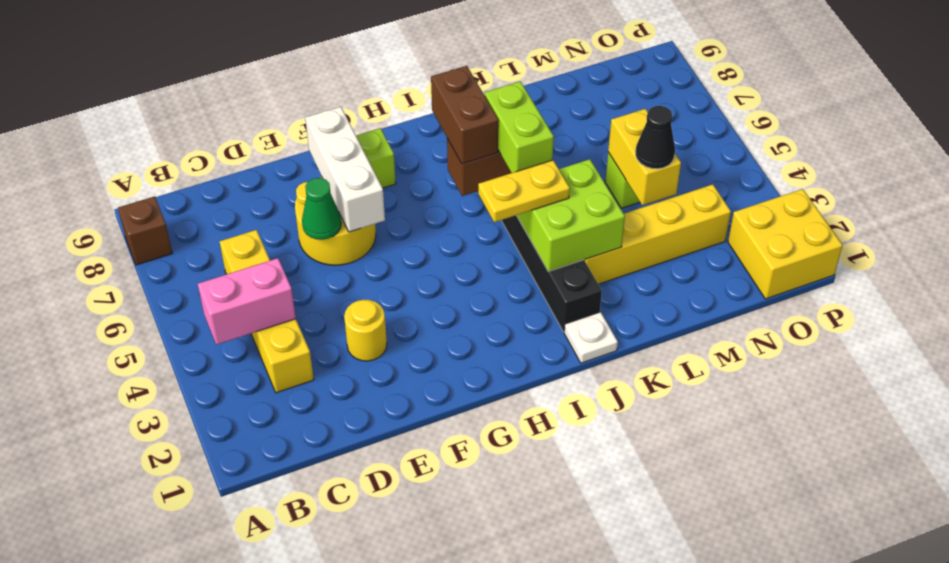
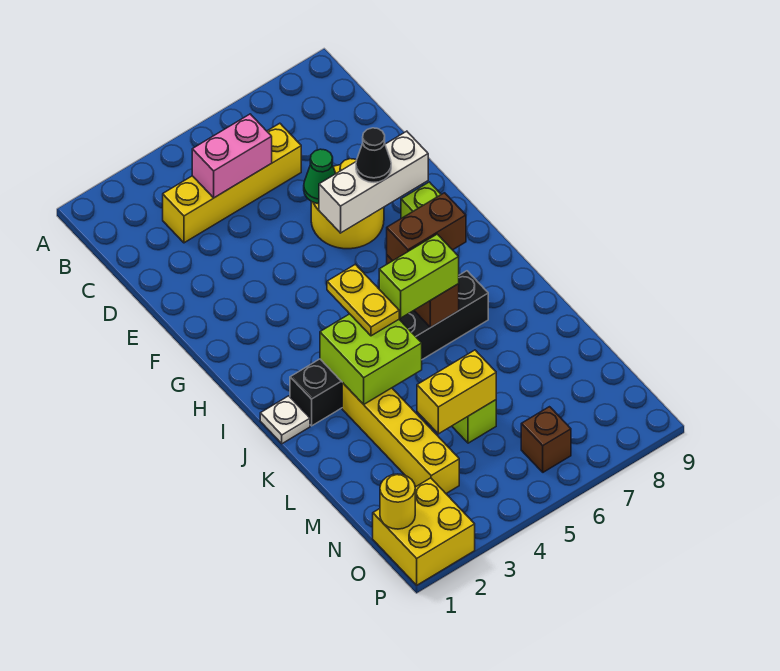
brown 1x1 brick [118,196,173,265] -> brown 1x1 brick moved to [521,407,571,472]
pink 1x2 brick [198,258,296,345] -> pink 1x2 brick turned to [192,114,272,198]
yellow 1x1 round brick [344,300,387,361] -> yellow 1x1 round brick moved to [380,474,415,529]
black 1x1 cone [636,106,675,169] -> black 1x1 cone moved to [356,128,391,182]

